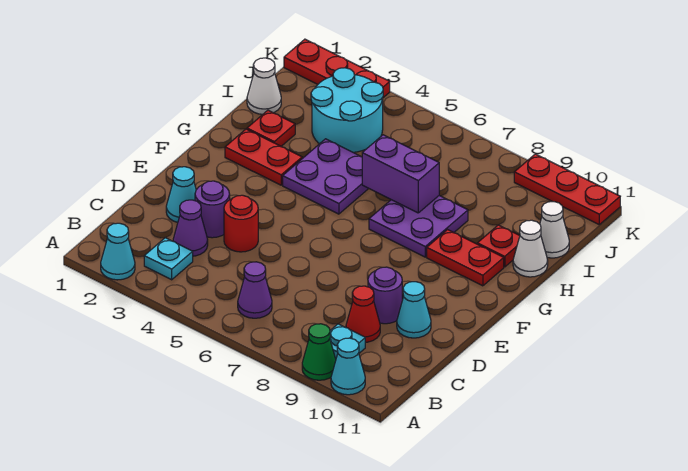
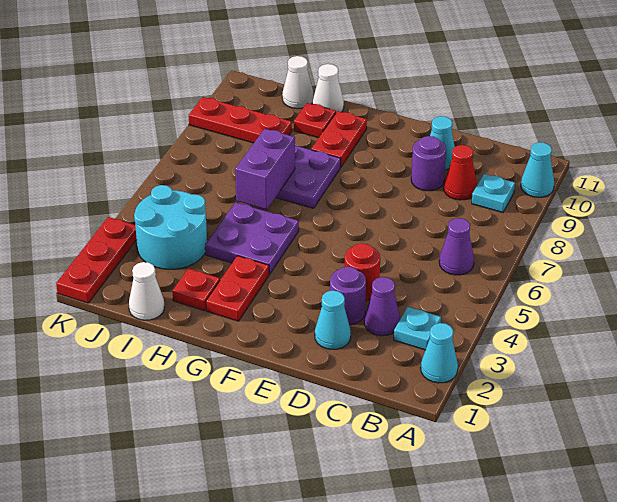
green 1x1 cone [302,324,336,380] -> none
red 1x3 plate [514,154,620,224] -> red 1x3 plate turned to [189,97,292,143]

